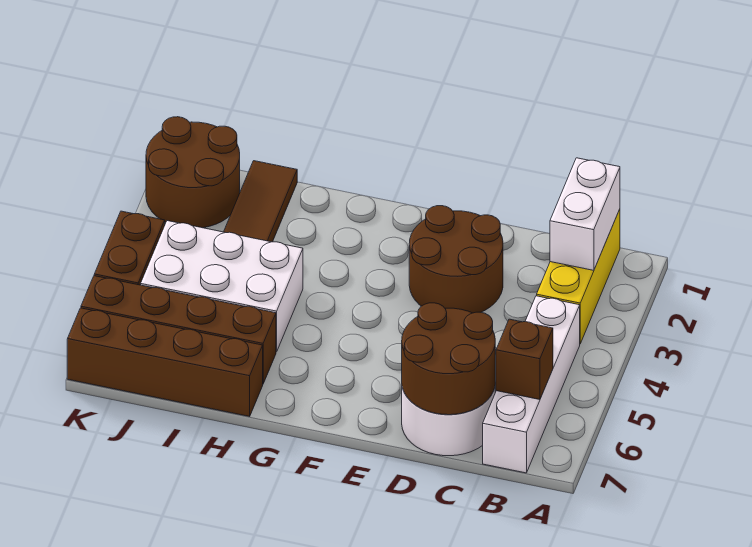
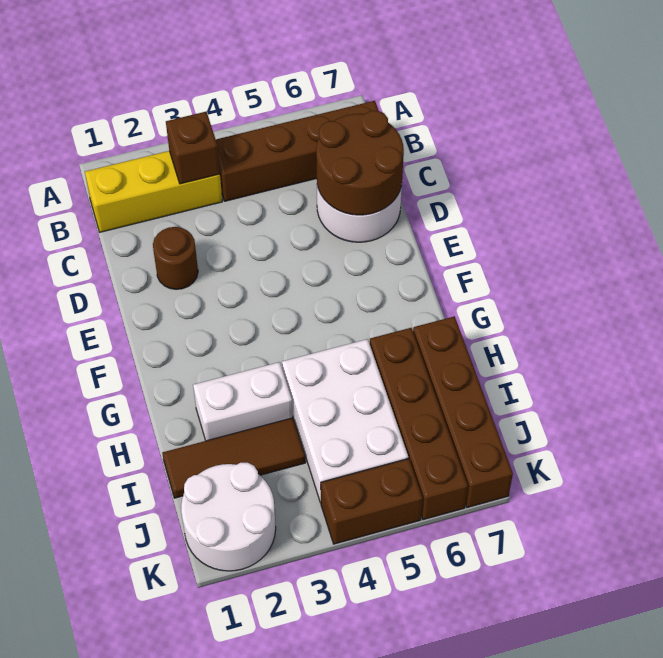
white 1x2 brick [550,158,620,270] -> white 1x2 brick moved to [193,362,293,441]
white 1x4 brick [483,296,580,473] -> brown 1x4 brick [216,101,378,201]
brown 1x1 brick [496,319,553,400] -> brown 1x1 brick moved to [166,112,220,184]
brown 2x2 round brick [409,206,503,313] -> brown 1x1 round brick [153,227,198,289]
brown 2x2 round brick [146,117,240,228] -> white 2x2 round brick [181,463,276,571]

